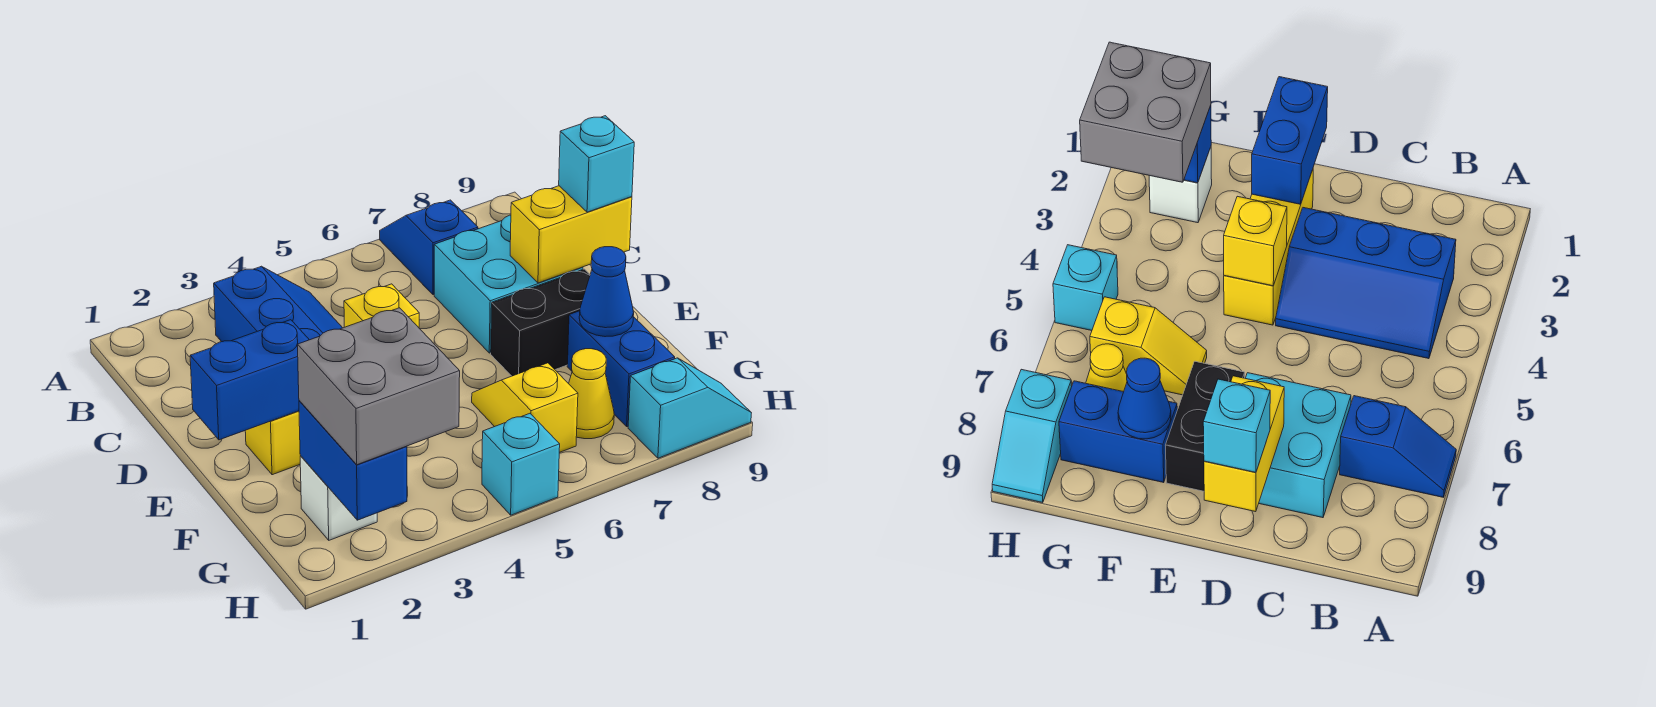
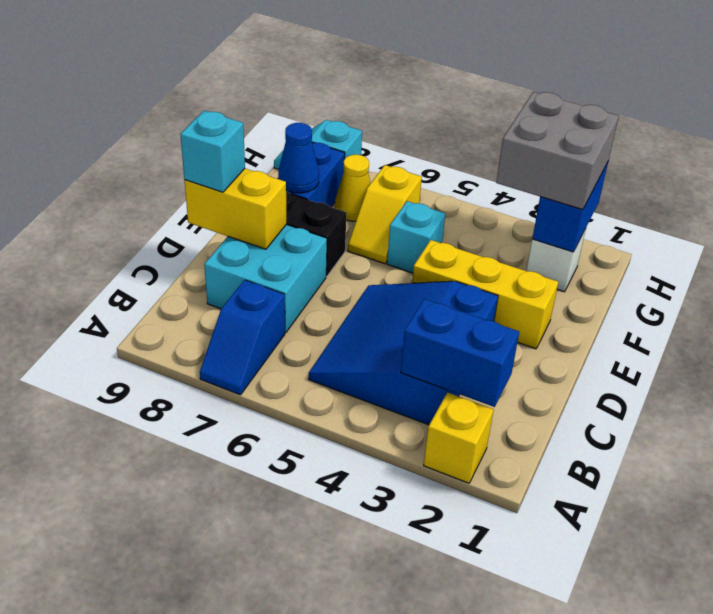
blue 2x3 slope [214,266,342,342] -> blue 3x3 slope [309,281,498,425]
blue 1x2 brick [190,320,309,440] -> blue 1x2 brick moved to [401,299,519,407]
yellow 1x1 brick [344,284,419,328] -> yellow 1x1 brick moved to [424,392,494,483]
cyan 1x1 brick [482,414,560,515] -> cyan 1x1 brick moved to [387,201,445,273]

